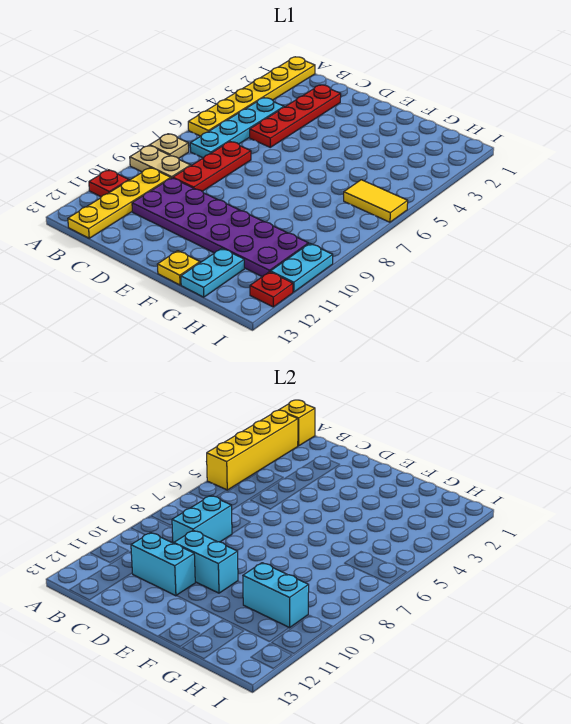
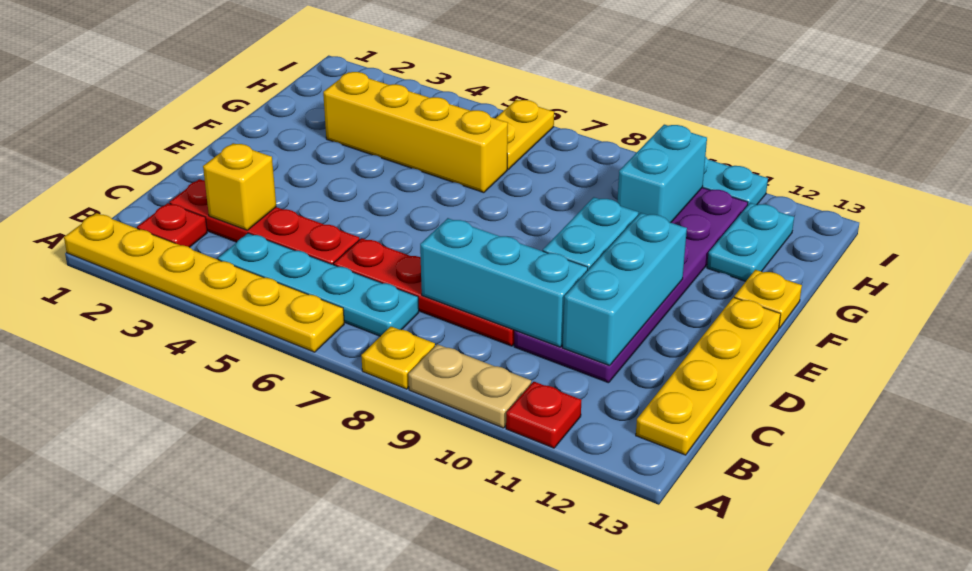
yellow 1x1 brick [279,400,315,446] -> yellow 1x1 brick moved to [203,143,276,230]
yellow 1x4 brick [207,410,298,490] -> yellow 1x4 brick moved to [323,72,508,193]
tan 1x1 plate [150,134,189,159] -> yellow 1x1 plate [361,327,435,389]
tan 1x2 plate [130,145,191,178] -> tan 1x2 plate turned to [408,344,531,428]
yellow 1x4 plate [68,168,171,238] -> yellow 1x4 plate turned to [636,297,781,455]
red 1x3 plate [173,142,251,191] -> red 1x4 plate [334,238,515,346]
cyan 1x2 brick [172,496,232,543] -> cyan 1x3 brick [420,218,588,347]
cyan 1x2 brick [131,533,195,596] -> cyan 1x3 brick [563,213,687,366]
cyan 1x2 plate [181,248,244,297] -> cyan 1x2 plate turned to [707,203,794,281]
yellow 1x2 tile [344,180,408,222] -> yellow 1x2 plate [495,100,554,169]
red 1x1 plate [250,272,293,307] -> red 1x1 plate moved to [137,203,207,247]

